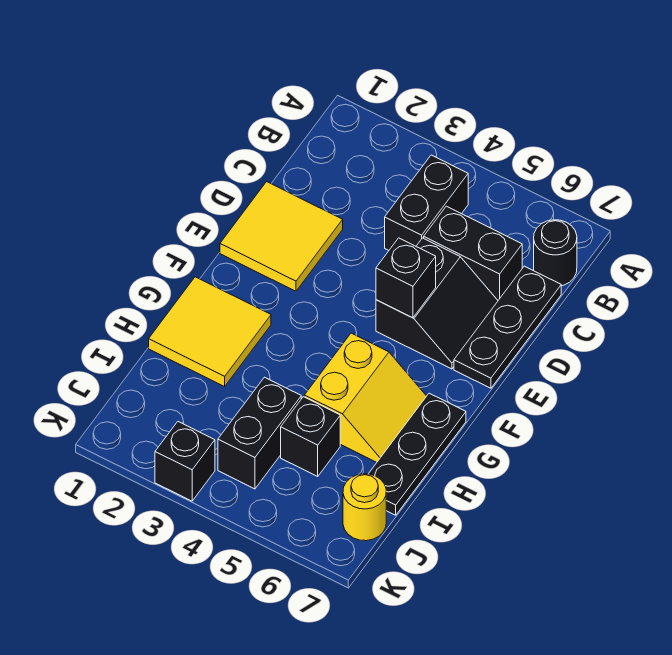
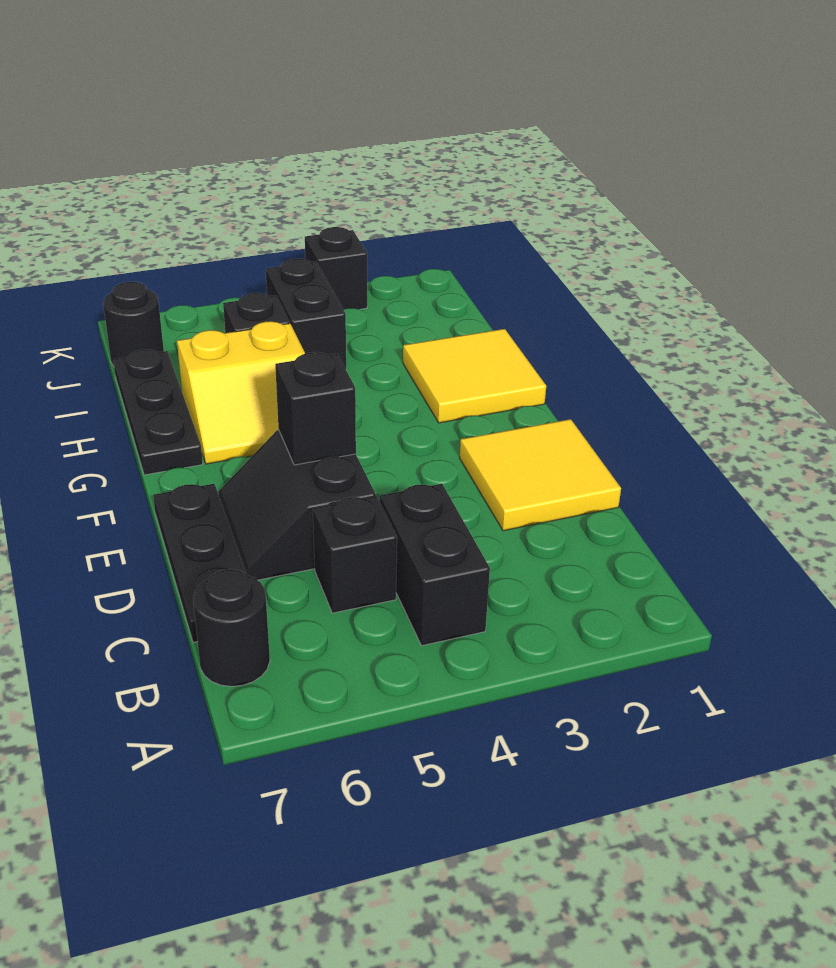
black 1x2 brick [424,206,522,300] -> black 1x1 brick [313,496,397,613]
yellow 2x2 slope [304,333,426,462] -> yellow 2x2 slope turned to [177,321,305,464]
yellow 1x1 round brick [343,474,386,541] -> black 1x1 round brick [103,282,164,366]

